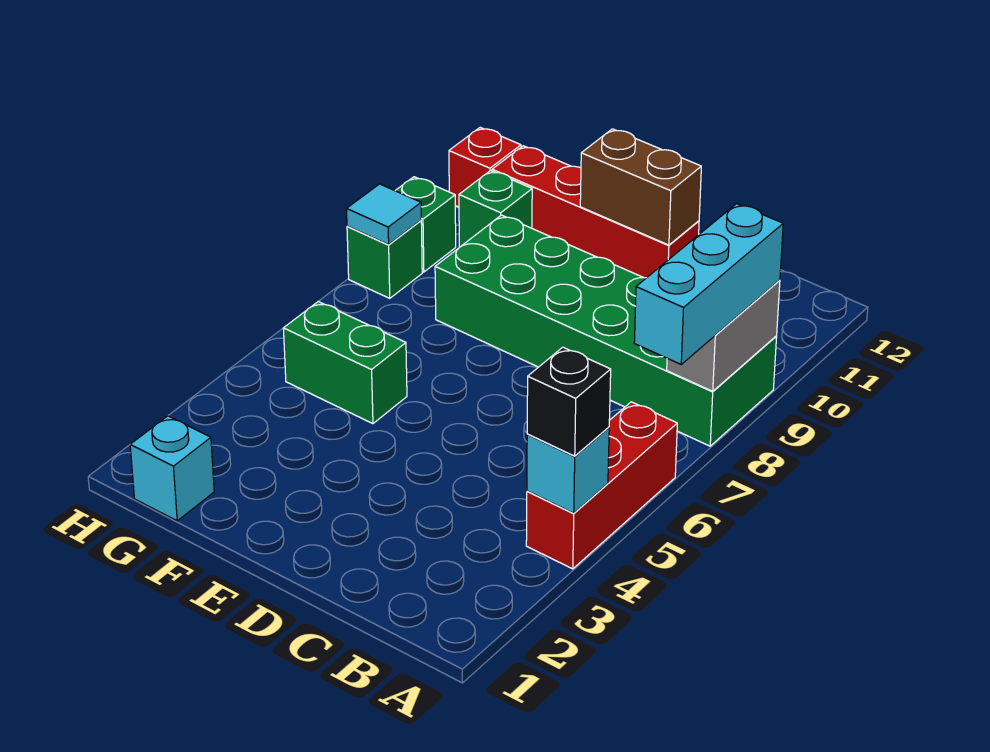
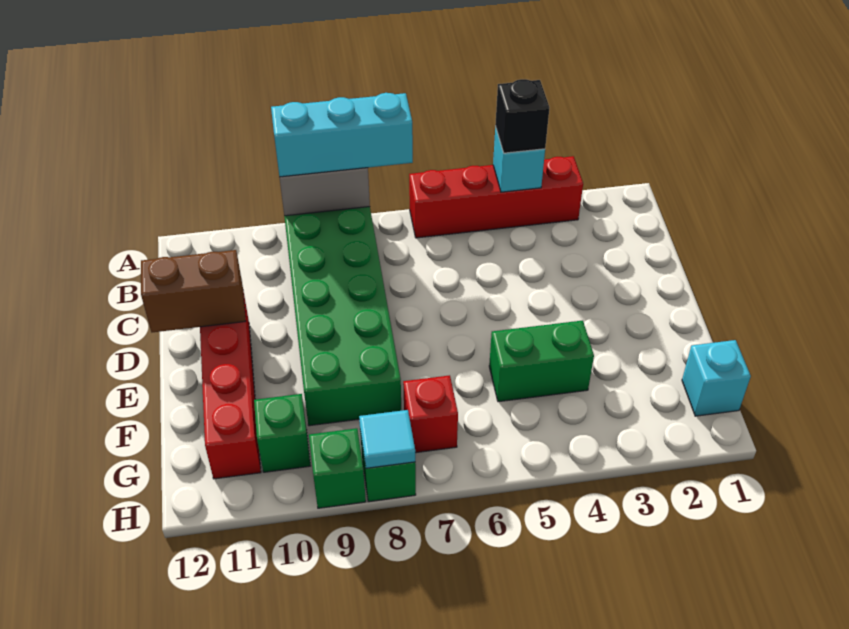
red 1x3 brick [526,402,677,569] -> red 1x4 brick [409,156,583,238]
brown 1x2 brick [580,129,701,245] -> brown 1x2 brick turned to [141,250,246,332]
green 1x2 brick [283,301,407,424] -> green 1x2 brick turned to [489,321,594,402]
red 1x1 brick [449,127,521,207] -> red 1x1 brick moved to [403,375,458,453]

